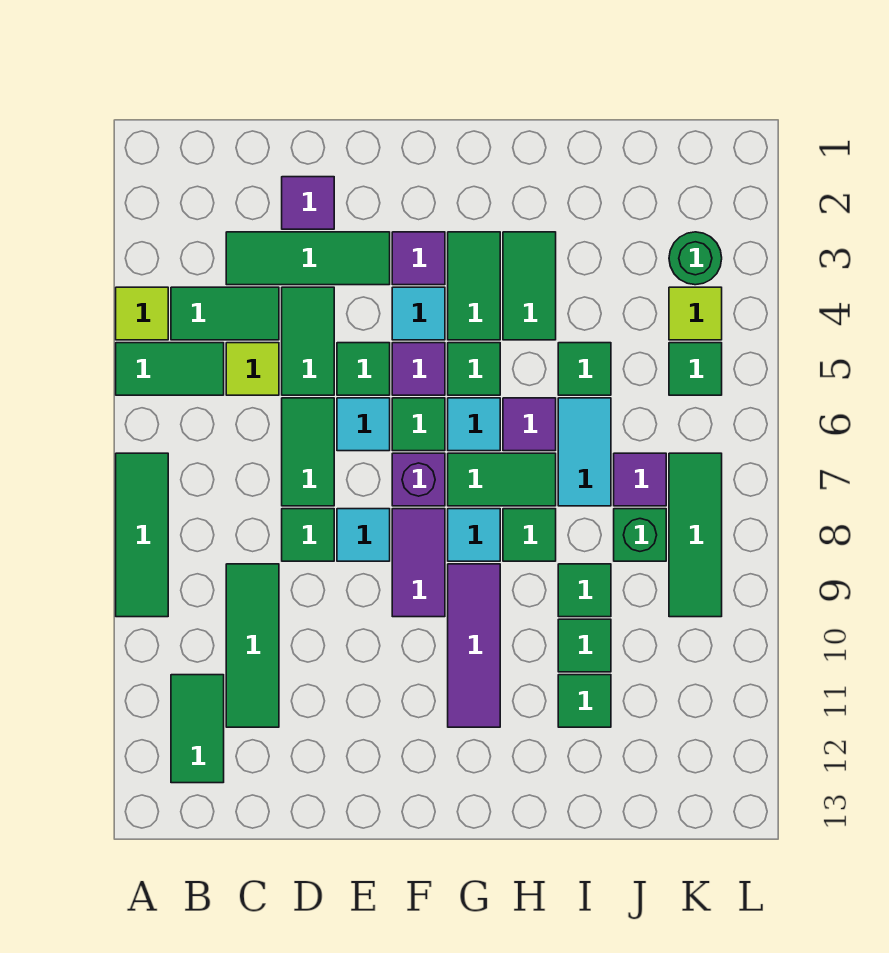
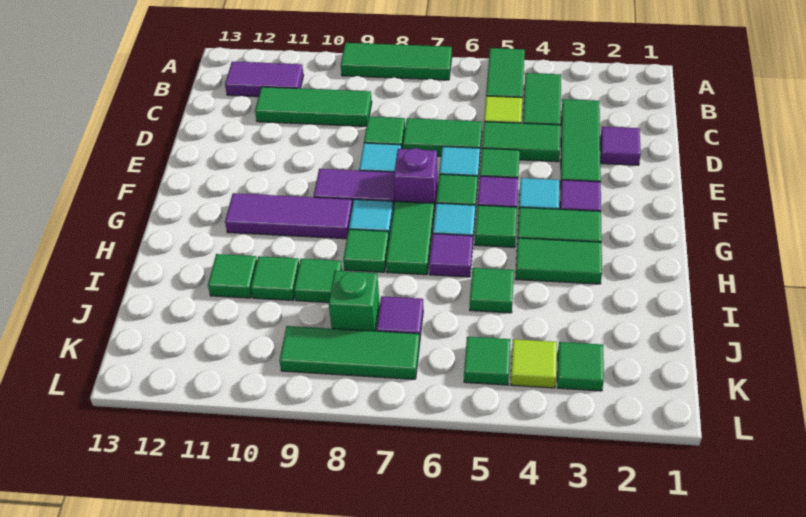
lime 1x1 tile [116,287,168,340] -> none
green 1x2 tile [171,675,224,783] -> purple 1x2 tile [225,62,304,97]
cyan 1x2 tile [558,398,611,506] -> none
green 1x1 round brick [669,232,722,285] -> green 1x1 tile [557,342,604,391]

